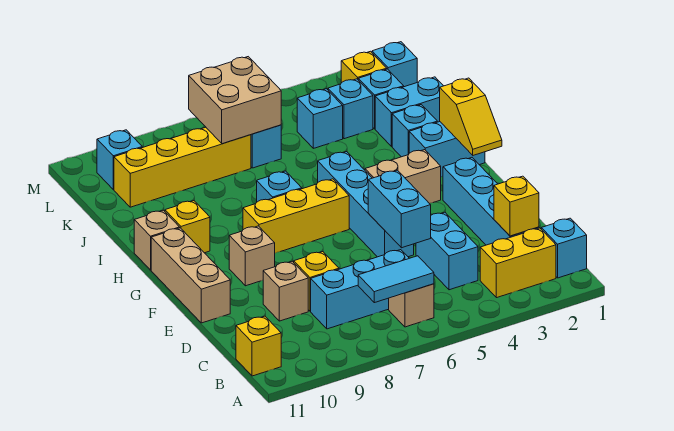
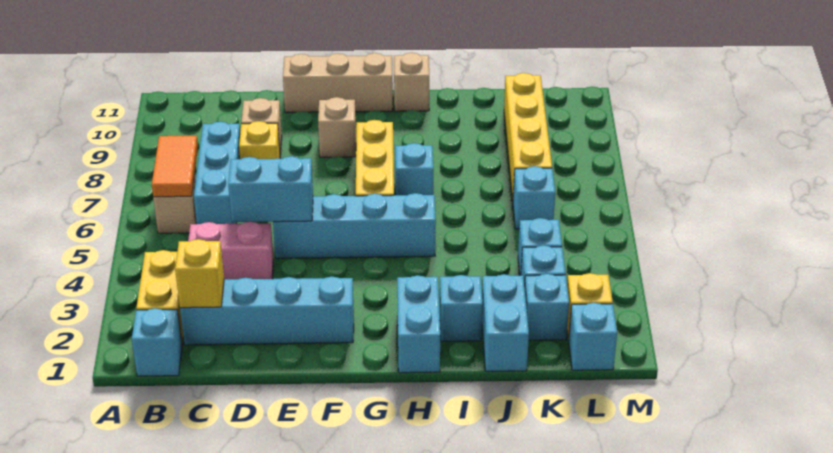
cyan 1x2 tile [358,256,434,303] -> orange 1x2 tile [152,136,198,197]
yellow 1x1 brick [236,316,281,376] -> none
cyan 1x2 brick [416,212,478,290] -> pink 1x2 brick [188,222,274,279]
yellow 1x2 slope [440,78,502,155] -> none
tan 1x2 brick [365,150,441,203] -> none
yellow 1x1 brick [165,201,210,253] -> none
tan 2x2 brick [189,57,281,144] -> none
cyan 1x1 brick [97,130,142,190] -> none

